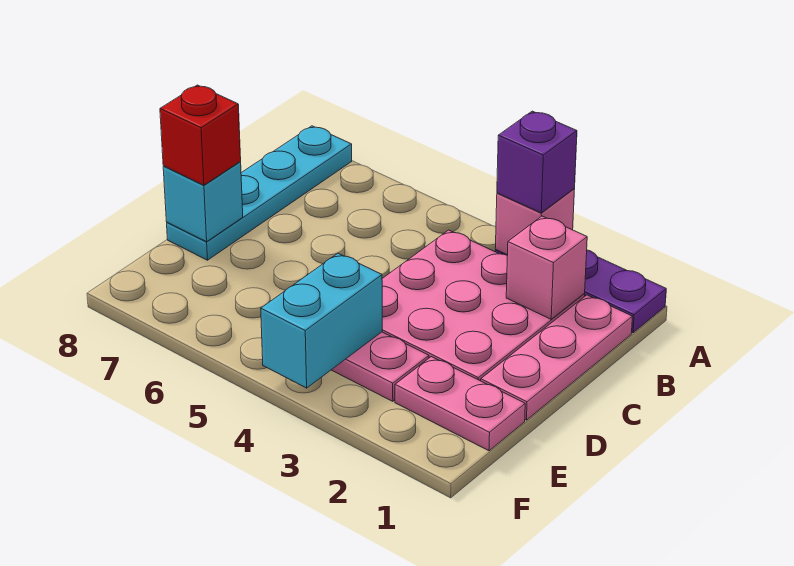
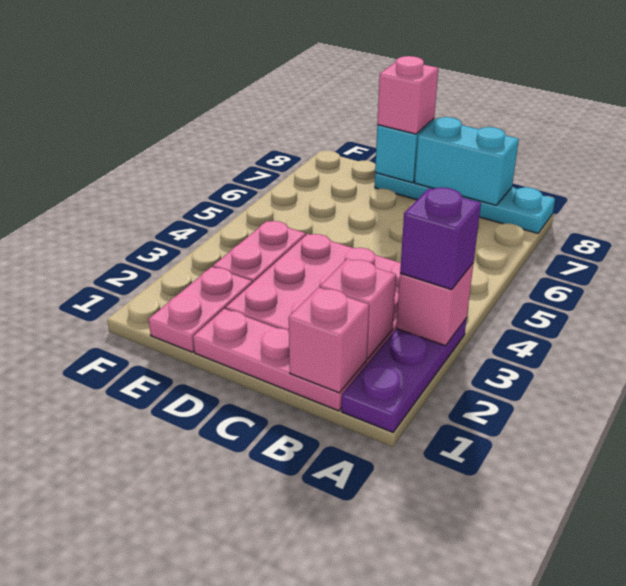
none -> pink 1x1 brick [289,287,369,393]
red 1x1 brick [160,85,241,185] -> pink 1x1 brick [377,56,438,134]
cyan 1x2 brick [261,253,382,388] -> cyan 1x2 brick moved to [415,117,519,205]

